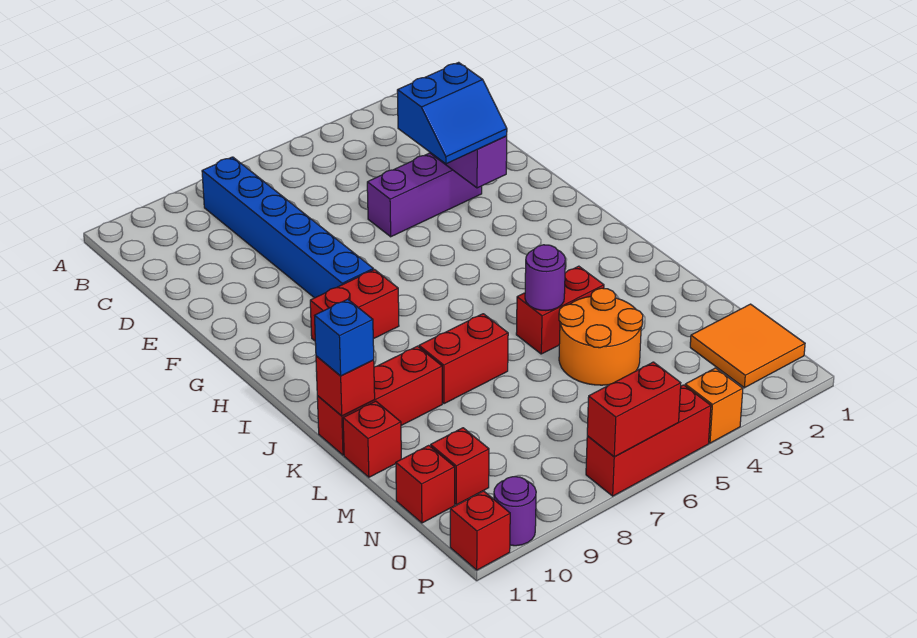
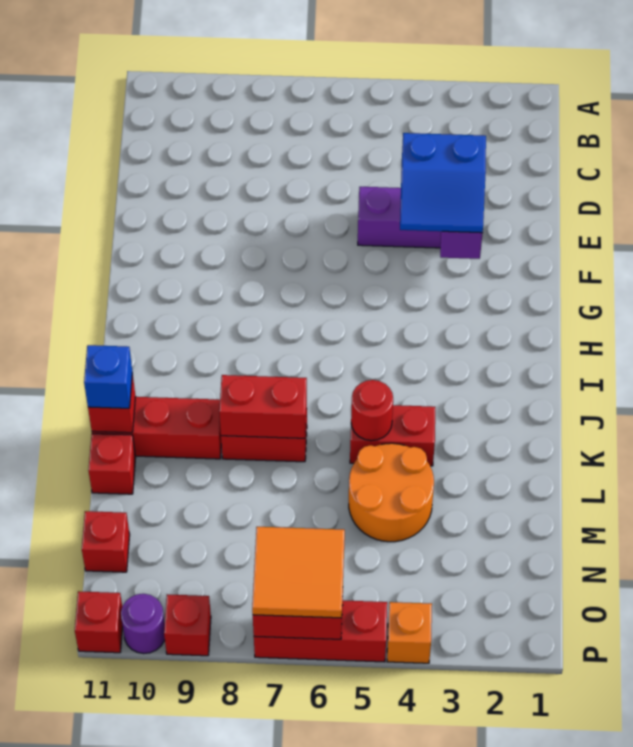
blue 1x6 brick [202,157,373,298] -> none
red 1x2 brick [310,270,399,341] -> red 1x2 brick moved to [219,375,307,438]
purple 1x1 round brick [525,245,565,311] -> red 1x1 round brick [351,380,393,441]
orange 2x2 tile [690,304,805,388] -> orange 2x2 tile moved to [252,527,345,618]
red 1x1 brick [431,428,489,505] -> red 1x1 brick moved to [164,594,211,656]

